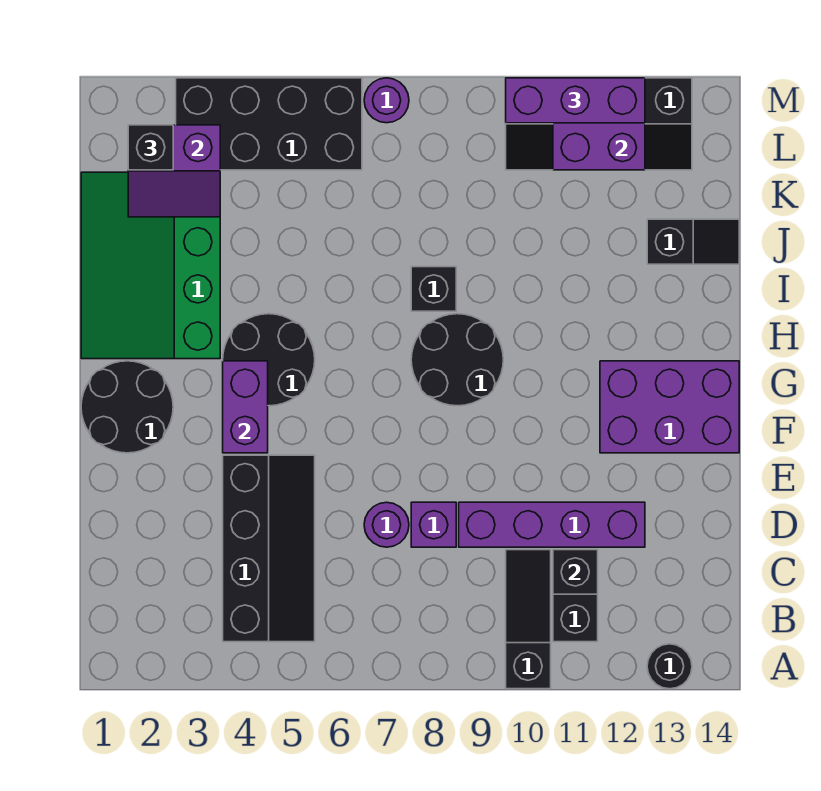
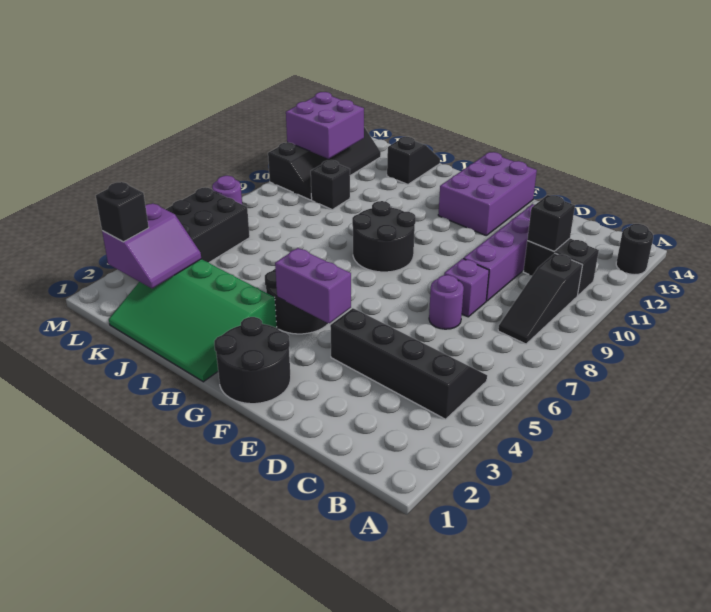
black 1x3 slope [506,550,551,689] -> black 1x3 slope turned to [498,253,583,344]
black 1x1 brick [411,267,456,311] -> black 1x1 brick moved to [311,160,350,210]
purple 1x3 brick [506,78,645,123] -> none

